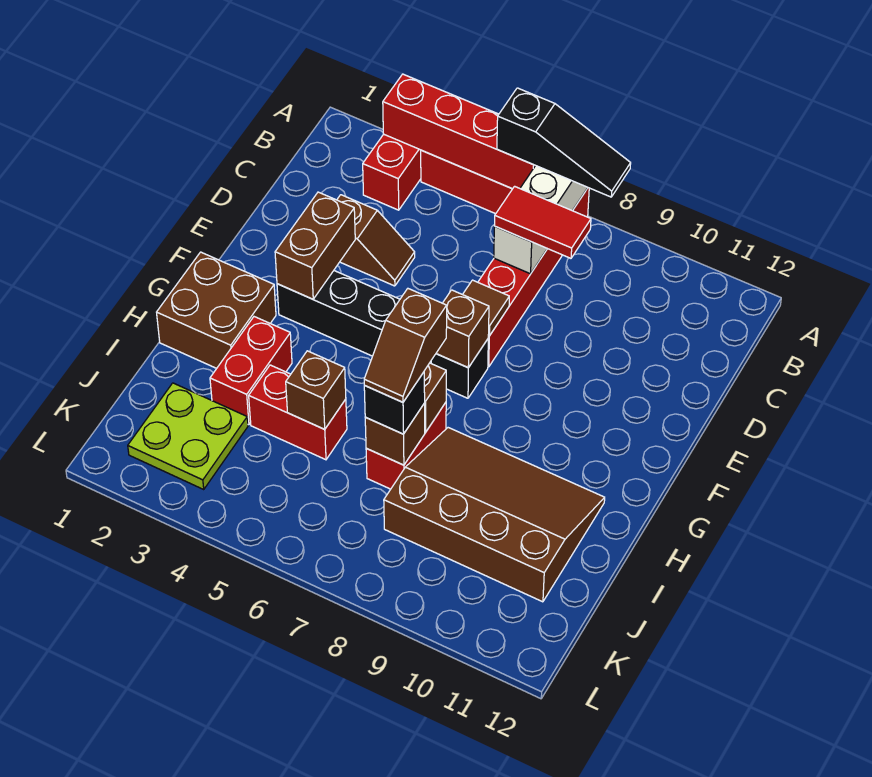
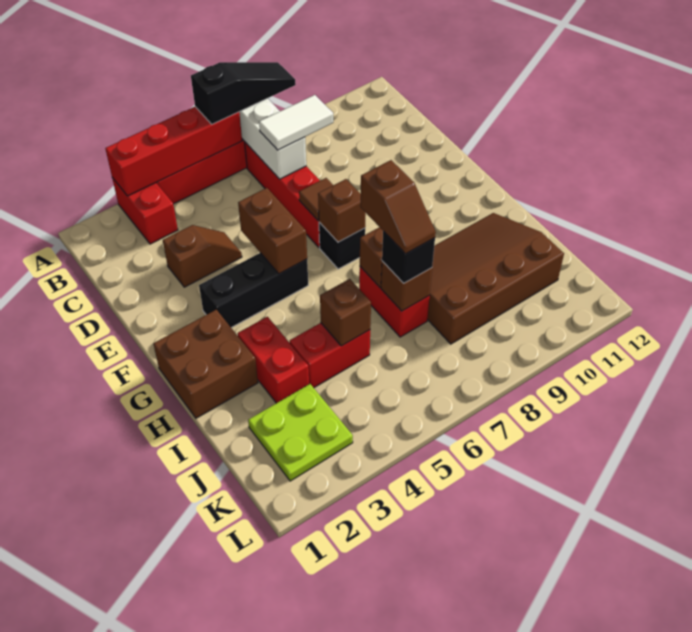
red 1x2 tile [494,186,591,258] -> white 1x2 tile [259,95,333,150]
brown 1x2 brick [275,192,355,299] -> brown 1x2 brick moved to [238,188,307,274]

